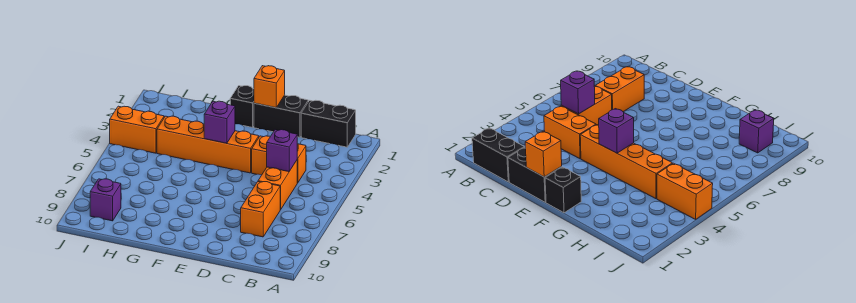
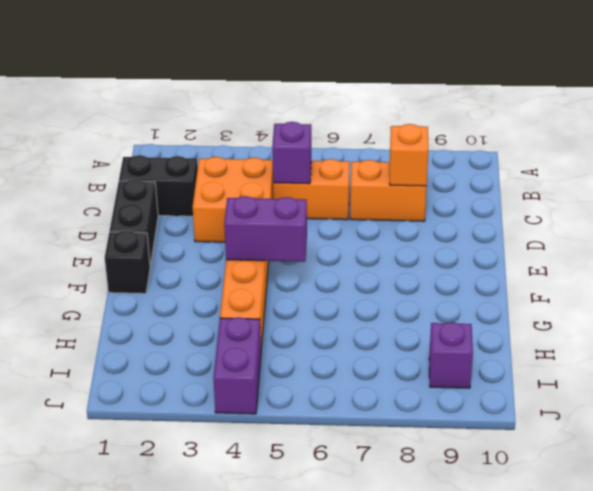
black 1x2 brick [301,100,356,147] -> black 1x2 brick turned to [119,155,198,216]
orange 1x2 brick [252,136,306,183] -> orange 2x2 brick [193,157,274,242]
orange 1x1 brick [254,66,285,108] -> orange 1x1 brick moved to [390,124,428,186]
purple 1x1 brick [204,101,235,143] -> purple 1x2 brick [224,196,307,262]
orange 1x2 brick [110,106,164,153] -> purple 1x2 brick [213,317,261,414]

